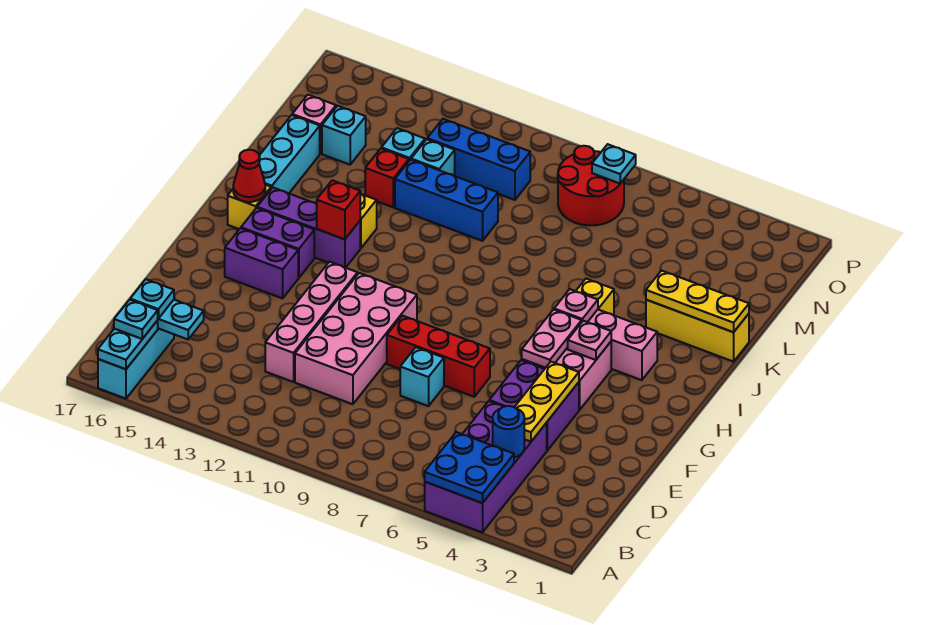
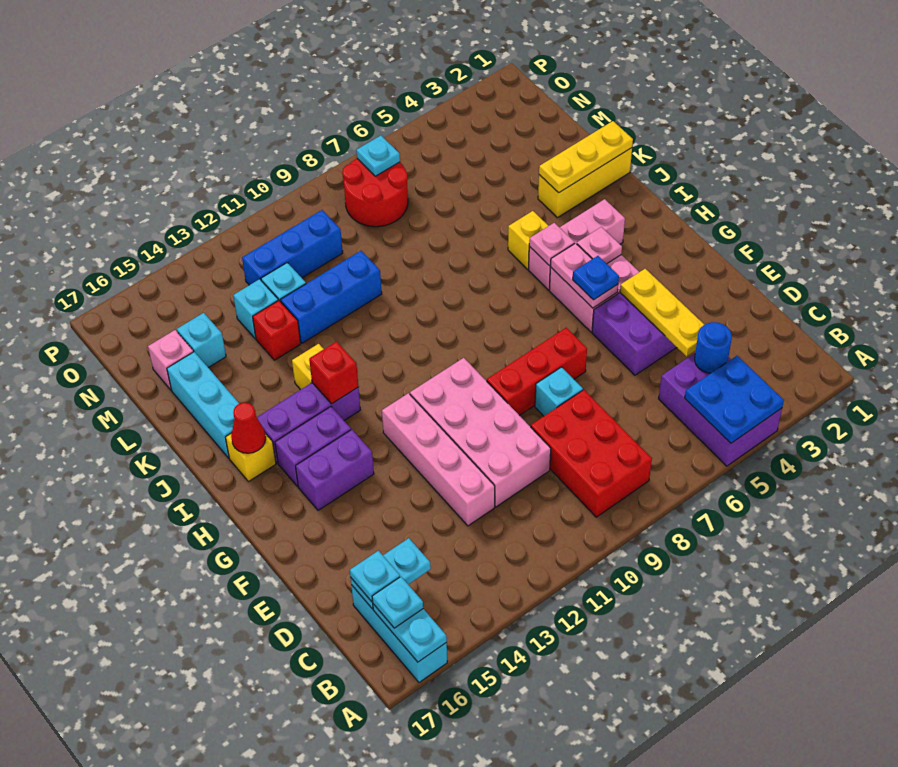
purple 2x4 brick [425,401,547,532] -> purple 2x3 brick [658,353,782,466]
none -> red 2x3 brick [531,390,652,517]
none -> blue 1x1 plate [573,256,619,300]

